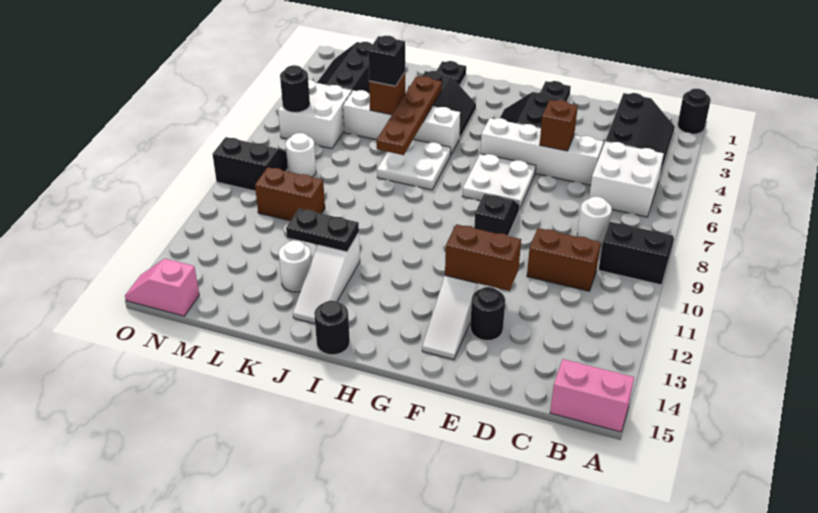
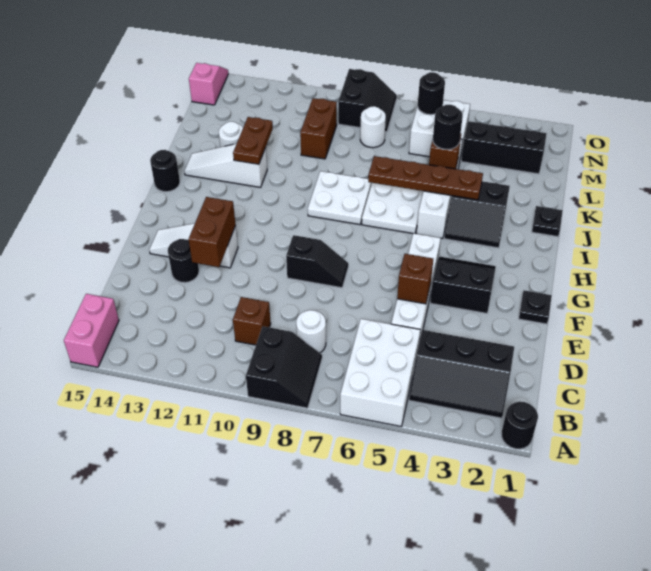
white 2x2 brick [589,141,664,217] -> white 2x3 brick [340,319,420,426]
brown 1x2 brick [527,228,601,291] -> brown 1x1 brick [233,297,271,345]
white 2x2 plate [462,154,536,209] -> white 2x2 plate moved to [308,171,372,225]
black 1x2 plate [286,209,359,252] -> brown 1x2 plate [233,117,273,164]
black 1x1 brick [368,36,405,86] -> black 1x1 round brick [433,105,463,149]

